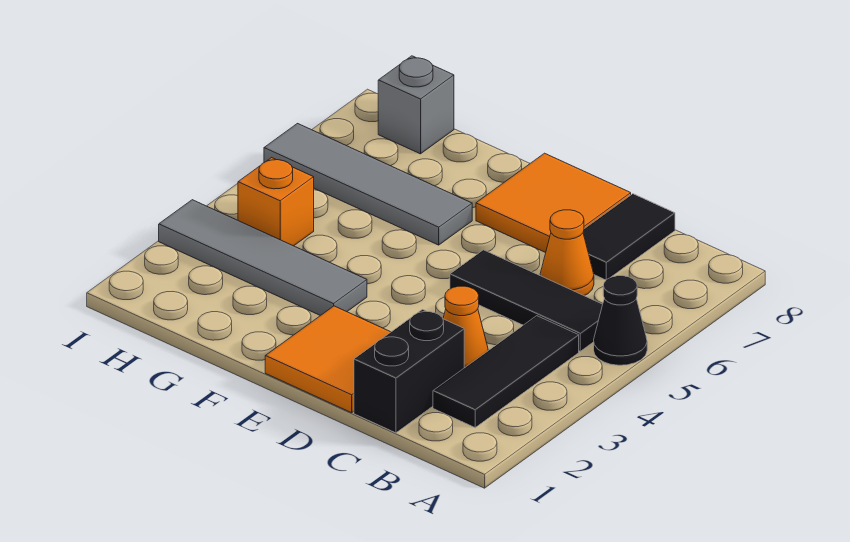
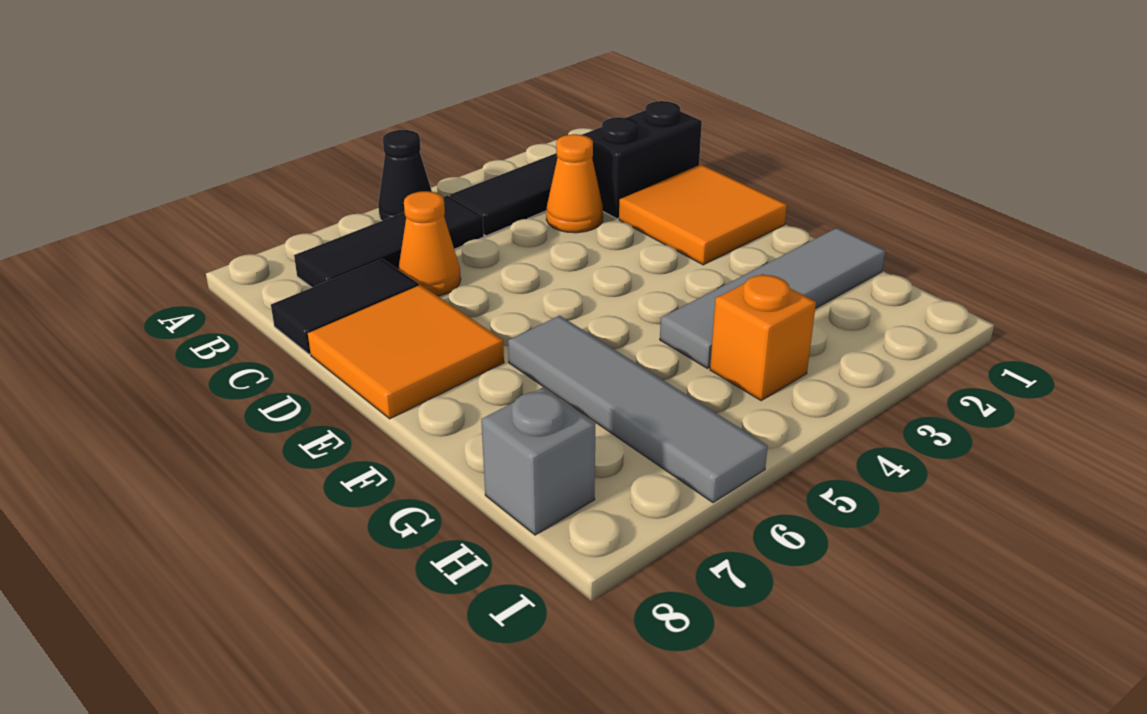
black 1x3 tile [450,250,603,351] -> black 1x3 tile turned to [294,196,484,287]
grey 1x4 tile [159,200,367,316] -> grey 1x4 tile turned to [660,228,885,368]

